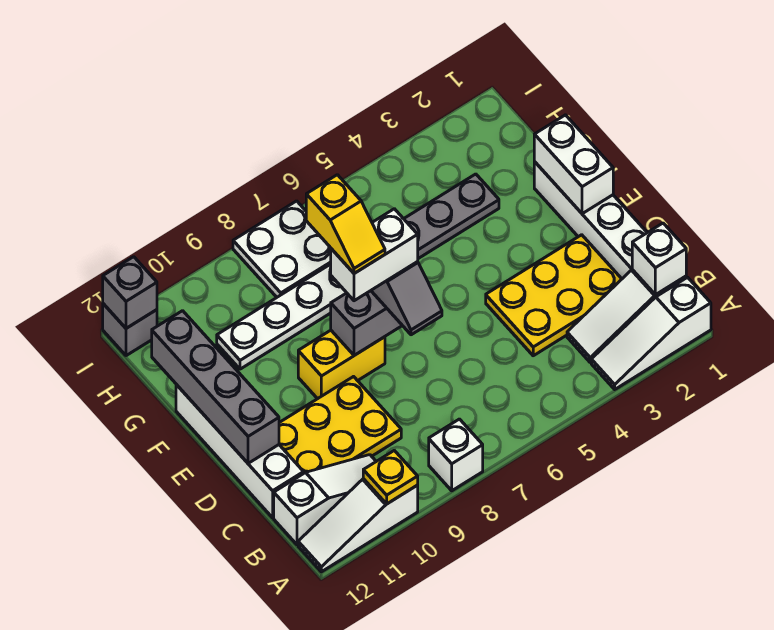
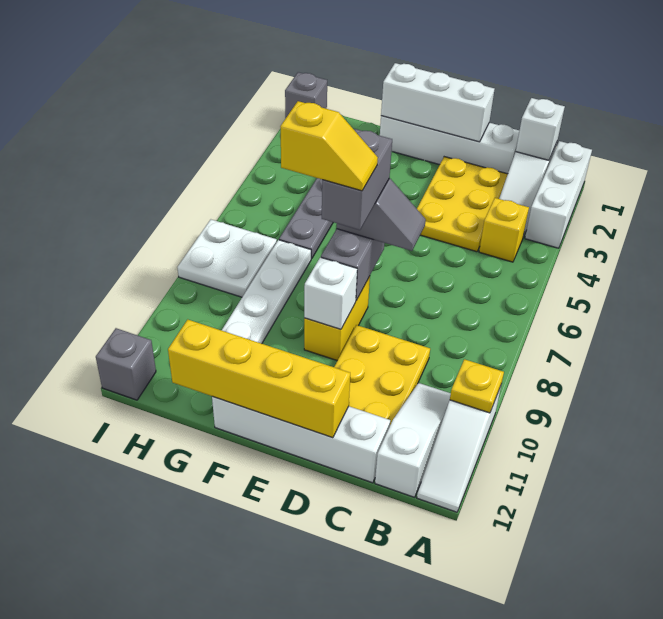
white 1x3 slope [591,277,711,389] -> white 1x3 brick [525,141,592,248]
white 1x1 brick [429,419,483,491] -> white 1x1 brick moved to [304,257,357,329]
none -> yellow 1x1 brick [479,198,529,262]
grey 1x4 brick [152,311,279,463] -> yellow 1x4 brick [168,320,350,438]
white 1x2 brick [534,115,613,214] -> white 1x3 brick [381,63,495,142]
white 1x2 brick [331,209,418,301] -> grey 1x2 brick [322,129,392,230]
grey 1x1 brick [103,257,157,328] -> grey 1x1 brick moved to [285,72,327,119]

